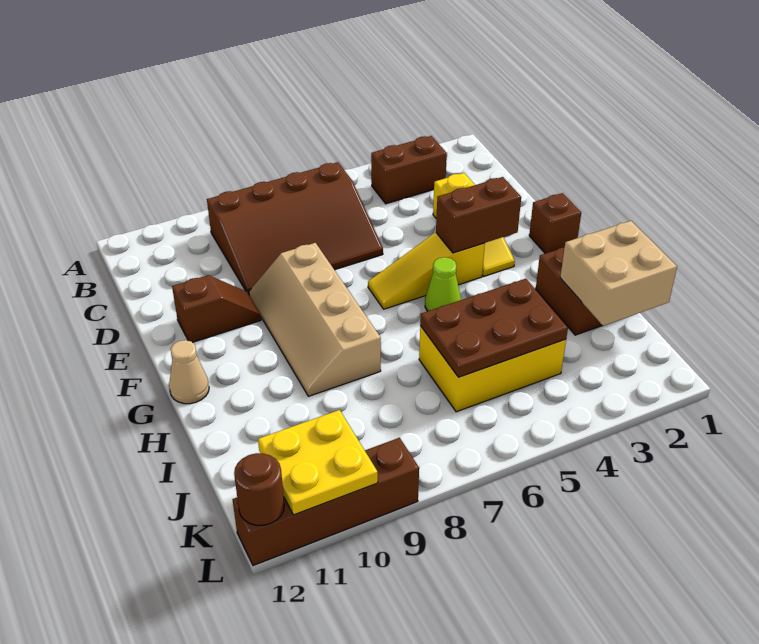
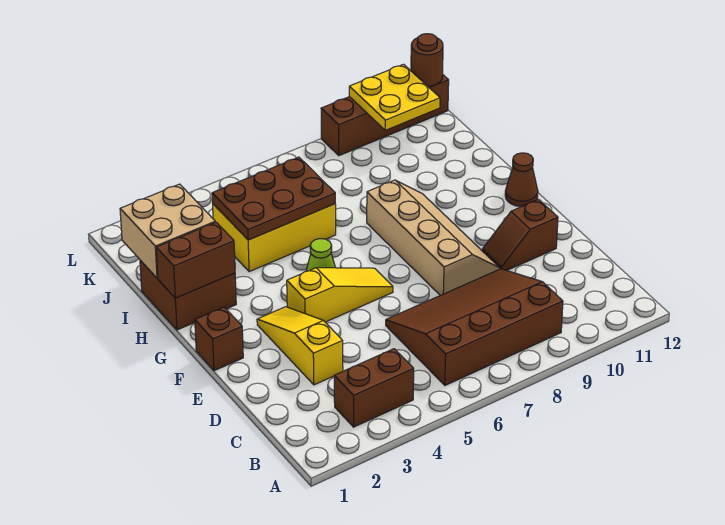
brown 1x2 brick [436,177,521,253] -> brown 1x2 brick moved to [156,222,235,298]
tan 1x1 cone [169,340,209,404] -> brown 1x1 cone [505,153,538,207]

